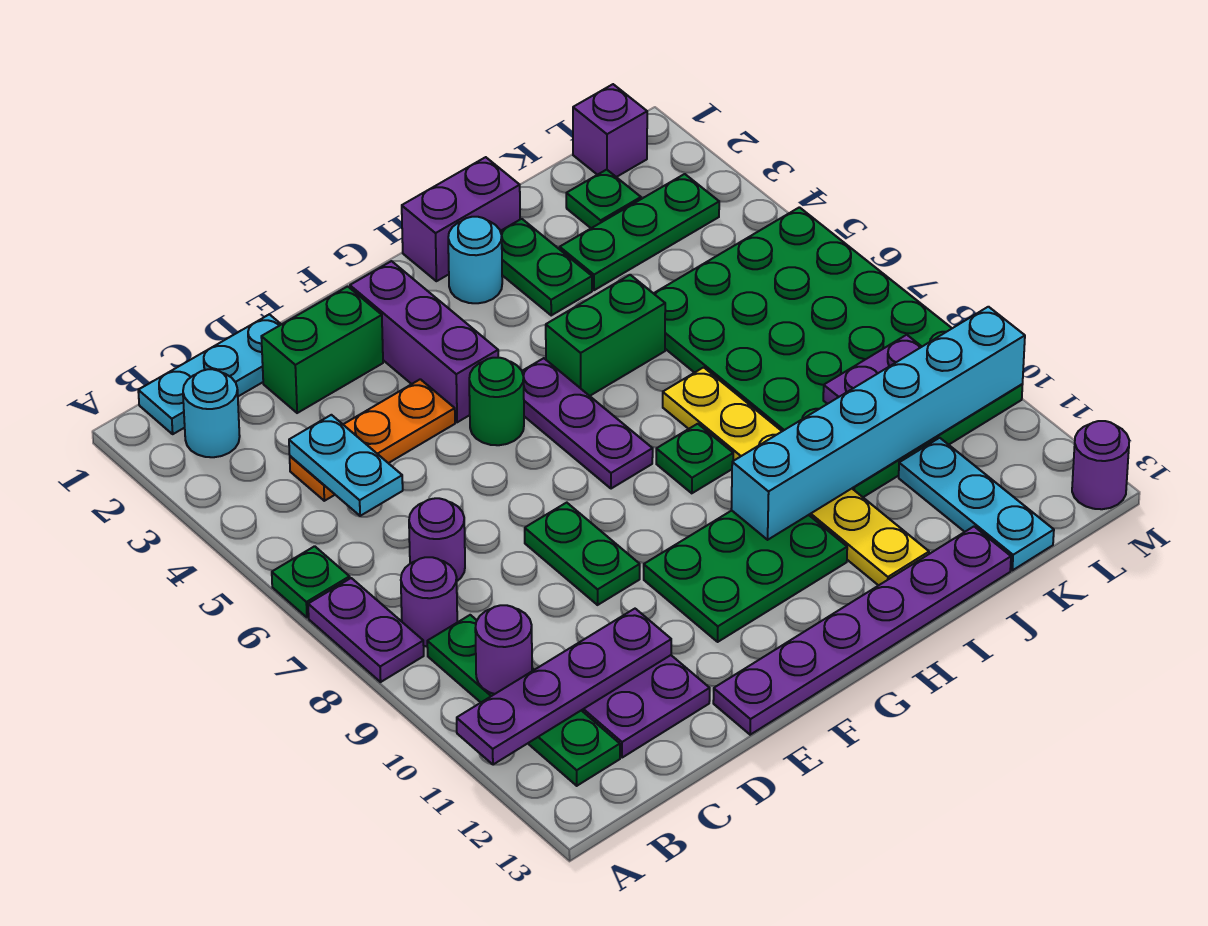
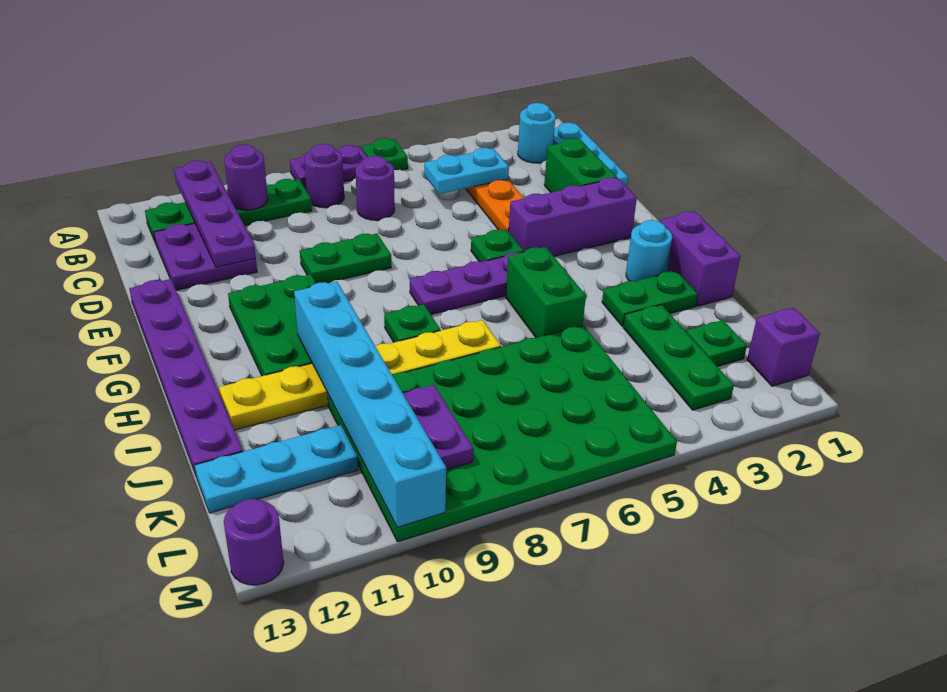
green 1x1 round brick [469,358,524,445] -> green 1x1 plate [471,230,524,262]

